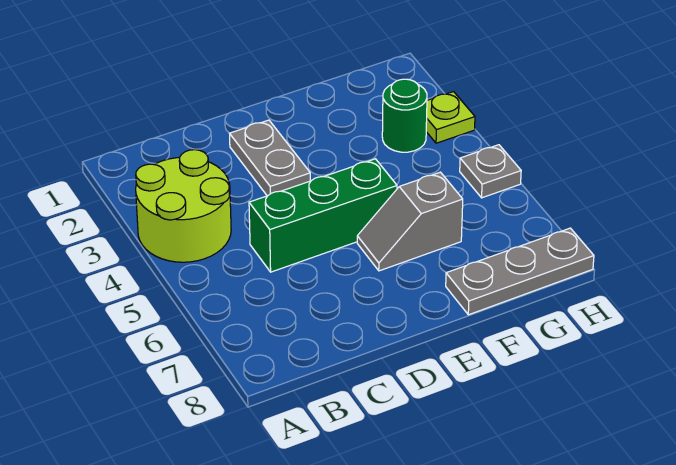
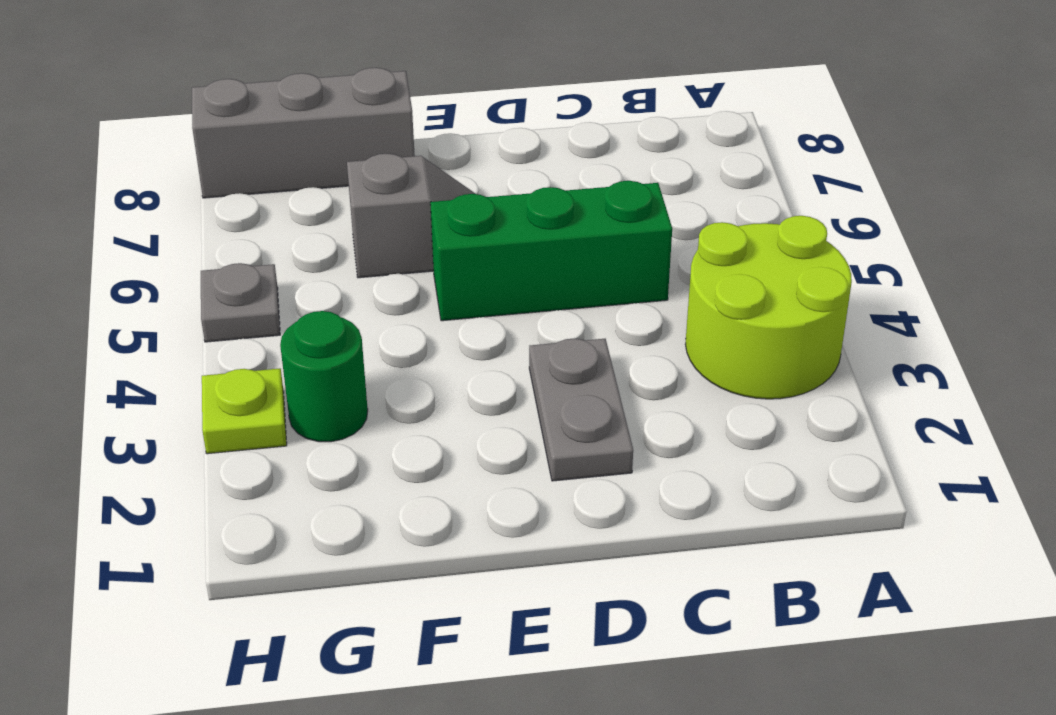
grey 1x3 plate [446,228,594,315] -> grey 1x3 brick [192,68,415,198]

